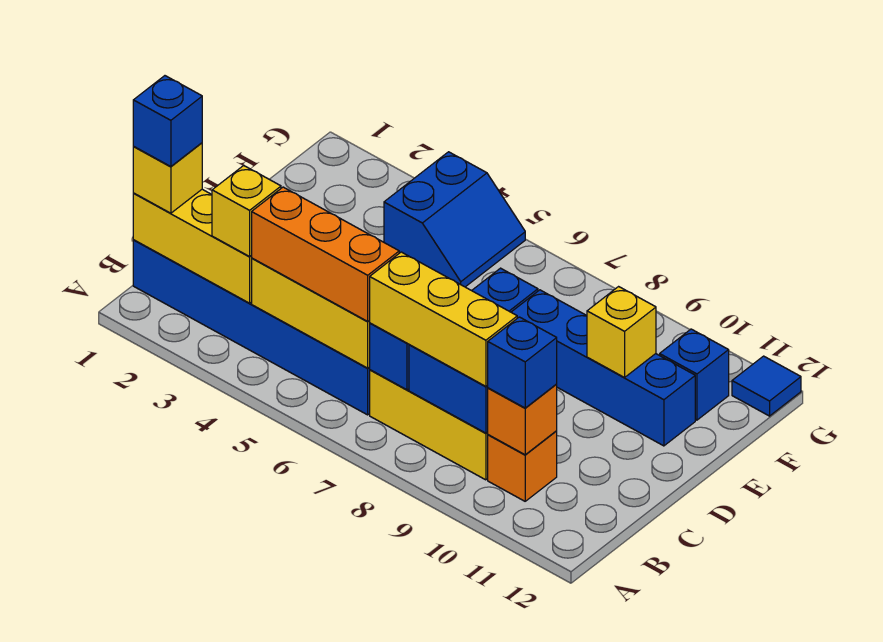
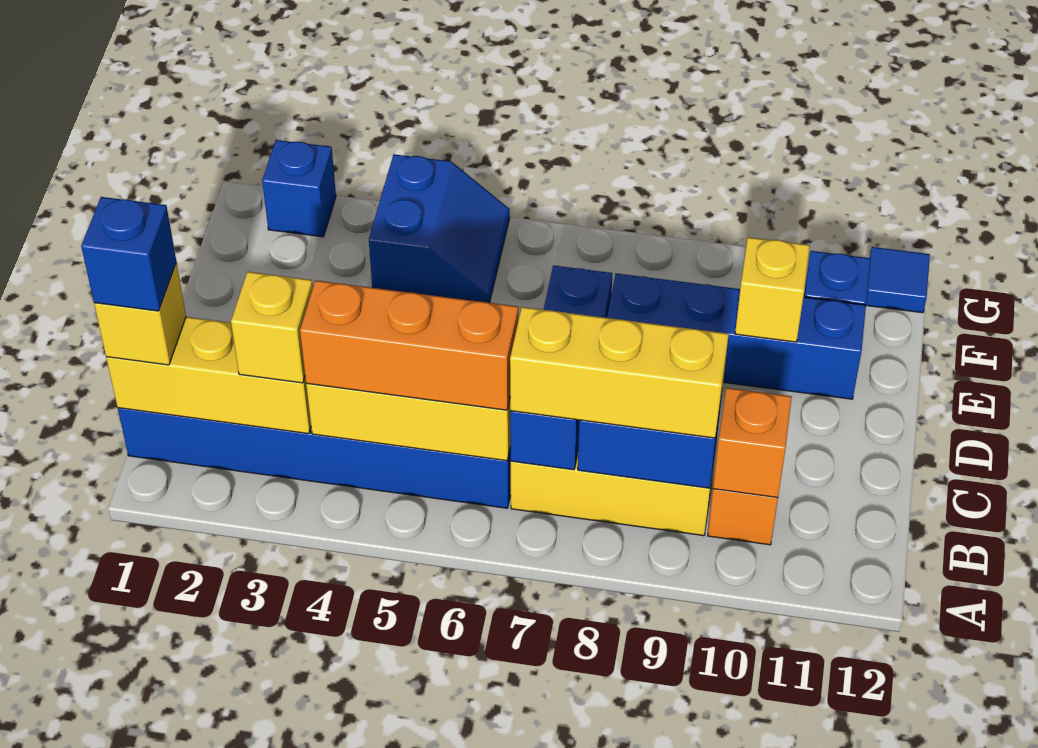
blue 1x1 brick [487,317,557,408] -> blue 1x1 brick moved to [262,140,336,237]

